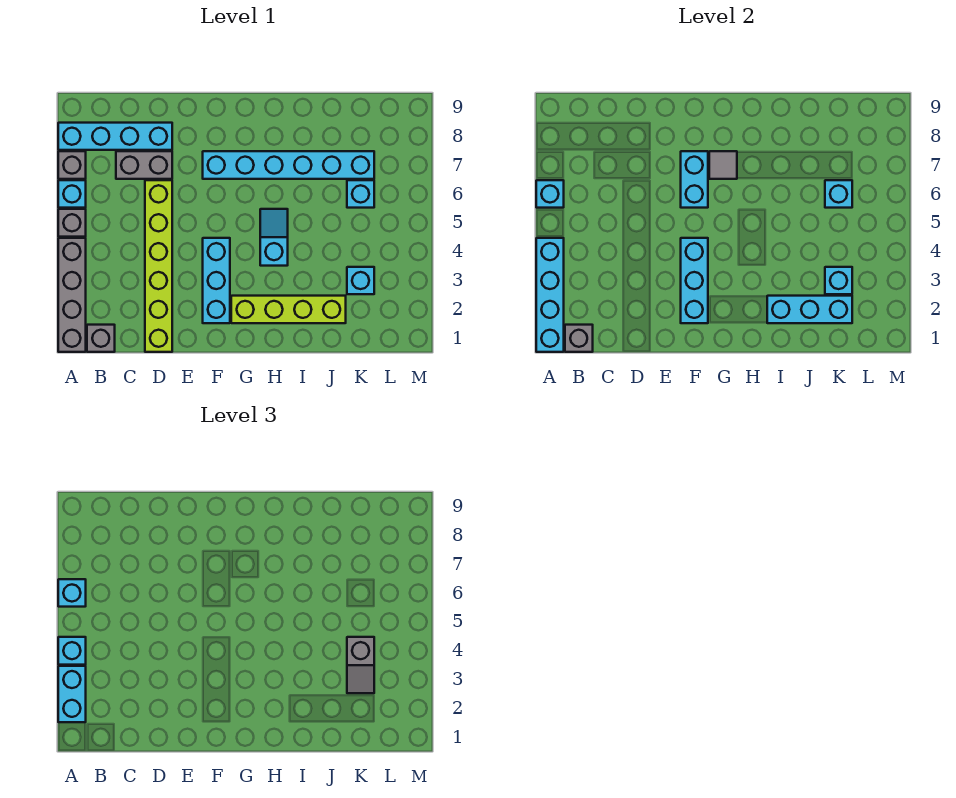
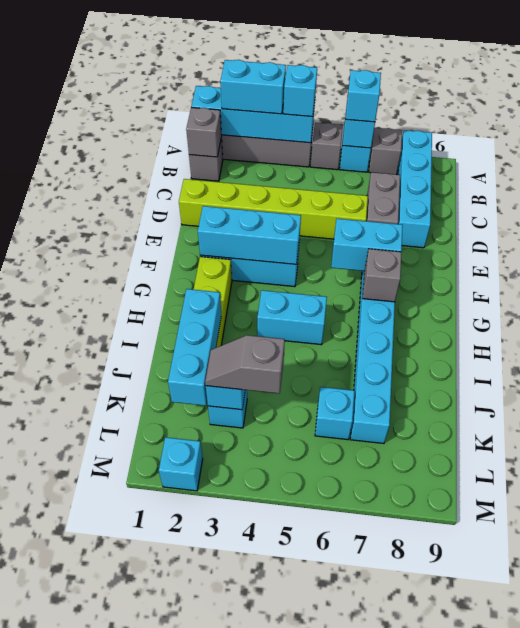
grey 1x1 tile [709,151,737,179] -> grey 1x1 brick [363,249,402,302]
cyan 1x2 slope [260,209,288,266] -> cyan 1x2 brick [257,290,327,345]
cyan 1x1 brick [825,180,852,208] -> cyan 1x1 brick moved to [159,437,203,491]

